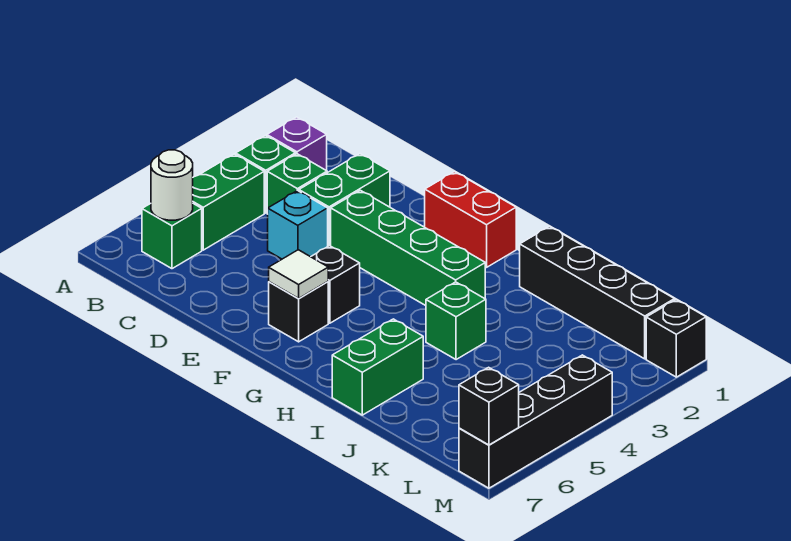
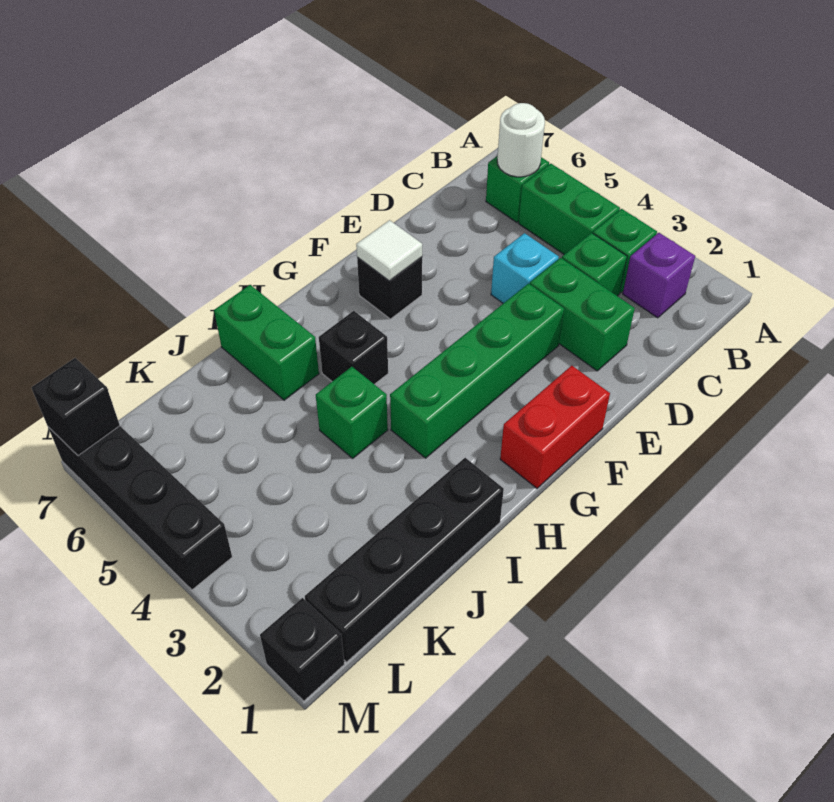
black 1x1 brick [311,246,360,323] -> black 1x1 brick moved to [319,311,388,384]

